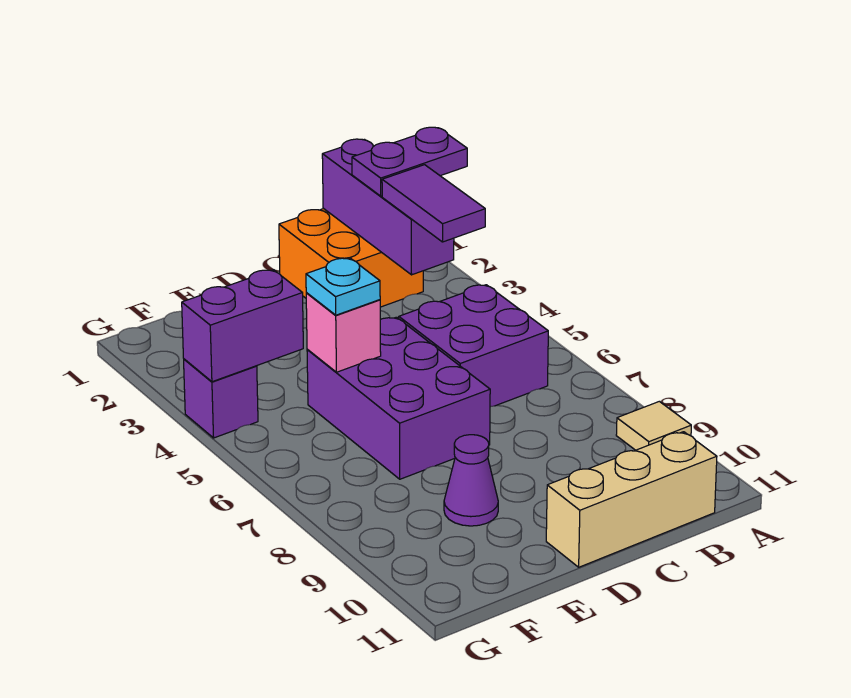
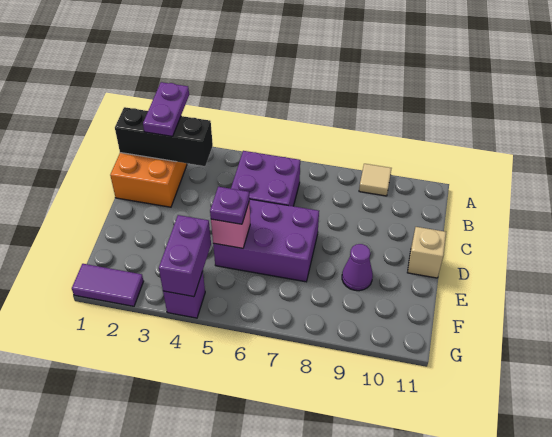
purple 1x3 brick [322,139,454,275] -> black 1x3 brick [115,107,213,166]
purple 1x2 tile [382,165,485,242] -> purple 1x2 tile moved to [72,264,144,306]
tan 1x3 brick [546,432,717,567] -> tan 1x1 brick [407,227,446,278]
cyan 1x1 plate [306,258,380,315] -> purple 1x1 plate [210,187,249,224]

